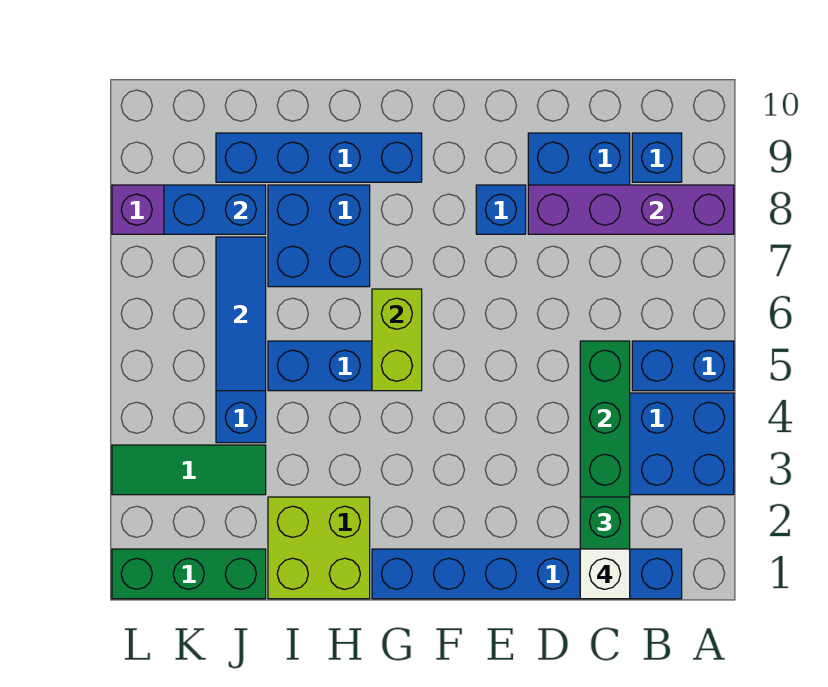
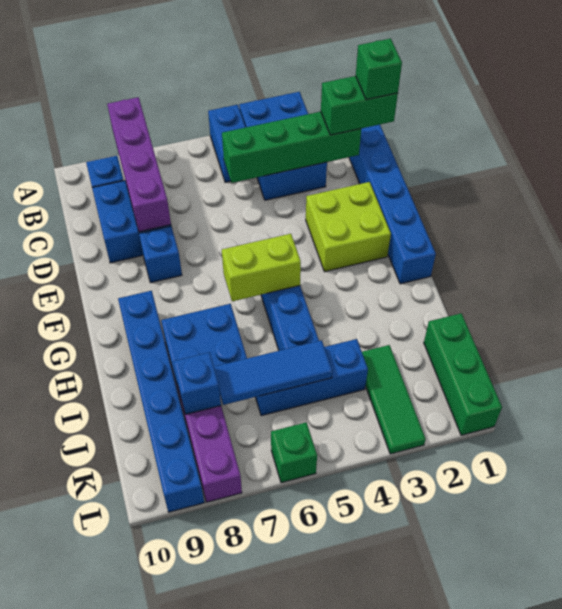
white 1x1 brick [580,549,630,599] -> green 1x1 brick [356,39,402,100]
blue 1x4 brick [216,133,422,182] -> blue 1x6 brick [118,291,204,512]
lime 2x2 brick [268,497,370,599] -> lime 2x2 brick moved to [306,182,391,272]
blue 1x2 brick [164,185,266,234] -> blue 1x1 brick [173,352,221,414]
none -> green 1x1 brick [271,423,317,483]

